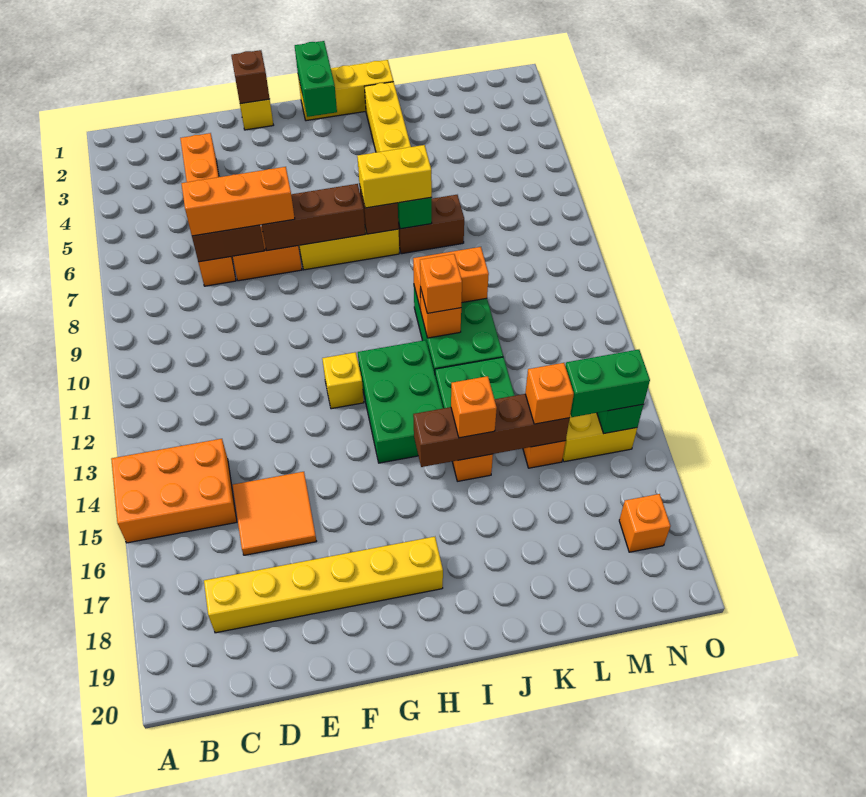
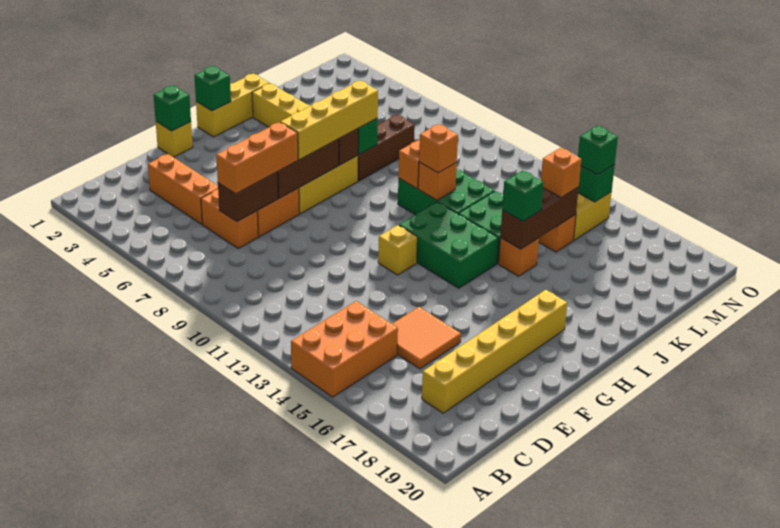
brown 1x1 brick [231,50,270,104] -> green 1x1 brick [154,85,191,131]
green 1x2 brick [295,41,337,117] -> green 1x1 brick [194,66,231,111]
yellow 1x2 brick [357,145,432,208] -> yellow 1x4 brick [280,81,378,160]
brown 1x4 brick [413,394,570,467] -> brown 1x3 brick [500,187,579,249]
brown 1x2 brick [398,195,464,254] -> brown 1x3 brick [358,115,415,181]
orange 1x1 brick [451,376,497,438] -> green 1x1 brick [502,170,544,221]
green 1x2 brick [565,350,650,417] -> green 1x1 brick [578,126,618,175]
orange 1x1 brick [619,494,670,552] -> none

